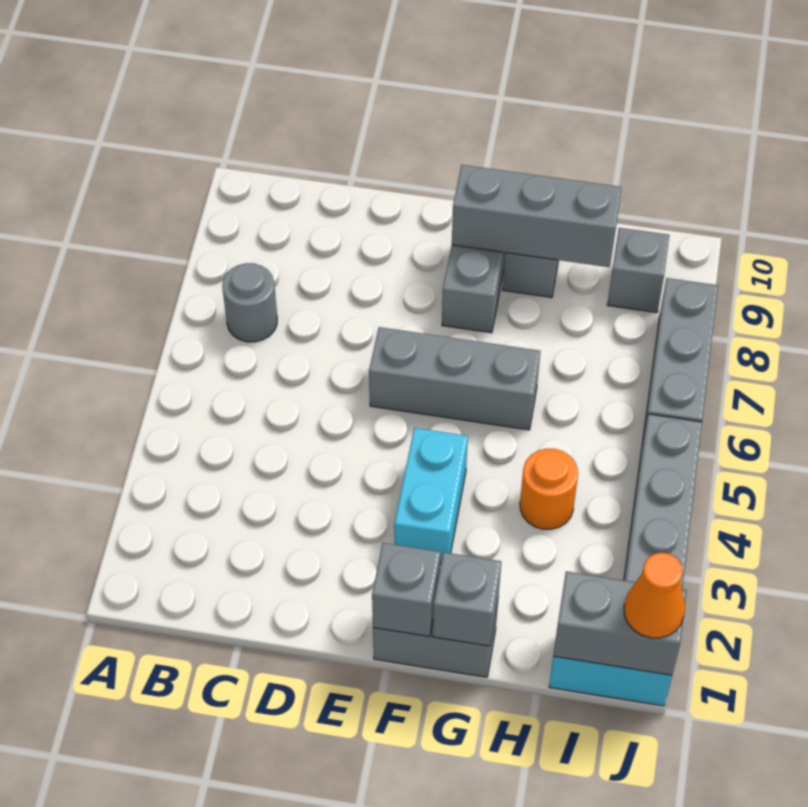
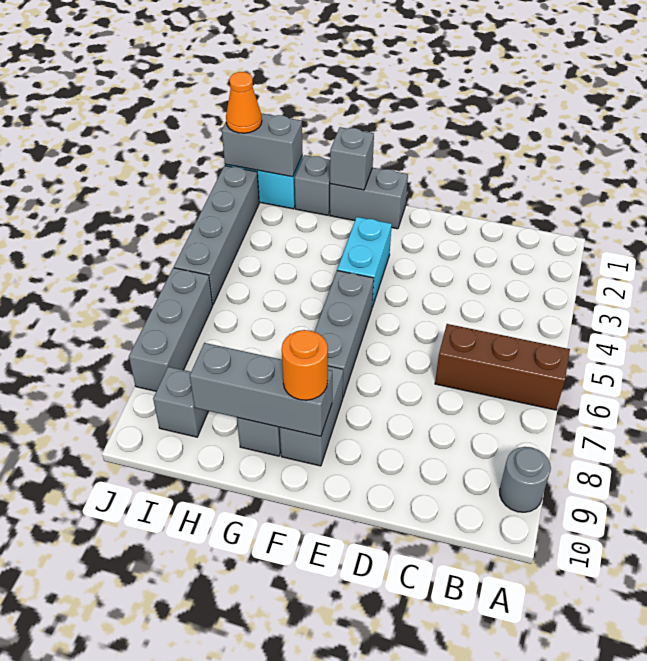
none -> brown 1x3 brick [435,324,570,410]
grey 1x1 round brick [222,263,277,342] -> grey 1x1 round brick moved to [500,447,551,512]
grey 1x3 brick [369,327,540,430] -> grey 1x3 brick turned to [315,271,374,397]
grey 1x1 brick [372,543,440,637] -> grey 1x1 brick moved to [295,155,330,215]
orange 1x1 round brick [520,449,578,529] -> orange 1x1 round brick moved to [282,330,328,400]

